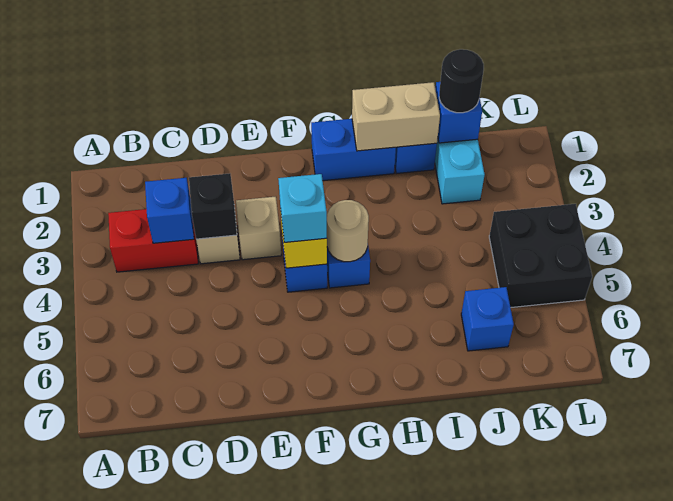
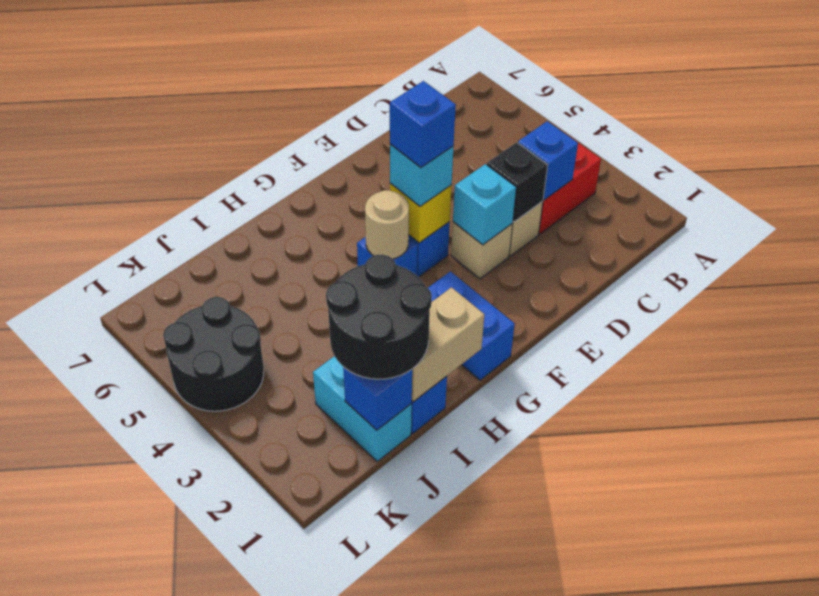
none -> cyan 1x1 brick [453,164,516,245]
blue 1x2 brick [311,119,396,181] -> blue 1x2 brick turned to [428,271,515,380]
black 1x1 round brick [439,49,484,113] -> black 2x2 round brick [326,255,432,379]
blue 1x1 brick [461,287,514,351] -> blue 1x1 brick moved to [390,81,456,167]
black 2x2 brick [489,204,592,308] -> black 2x2 round brick [163,297,264,411]

